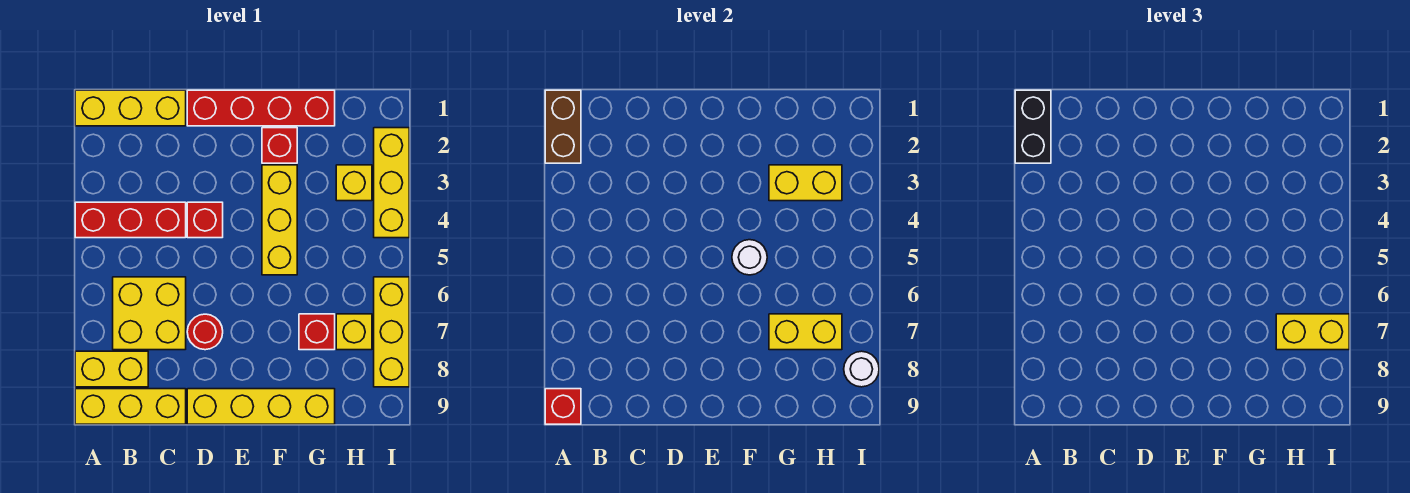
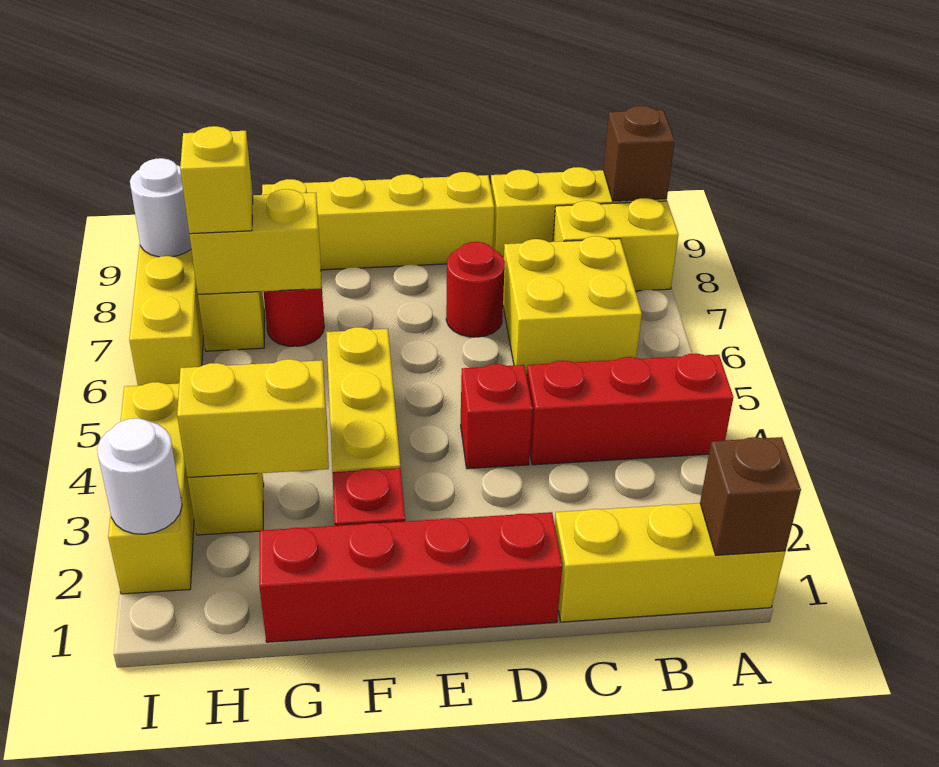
brown 1x2 brick [545,90,581,163] -> brown 1x1 brick [700,437,801,555]
black 1x2 brick [1015,90,1051,163] -> none
red 1x1 brick [545,389,581,424] -> brown 1x1 brick [603,106,675,201]
white 1x1 round brick [732,240,767,275] -> white 1x1 round brick moved to [97,418,182,534]
red 1x1 brick [299,314,335,350] -> red 1x1 round brick [263,281,324,347]
yellow 1x2 brick [1276,314,1349,350] -> yellow 1x1 brick [180,126,253,234]

